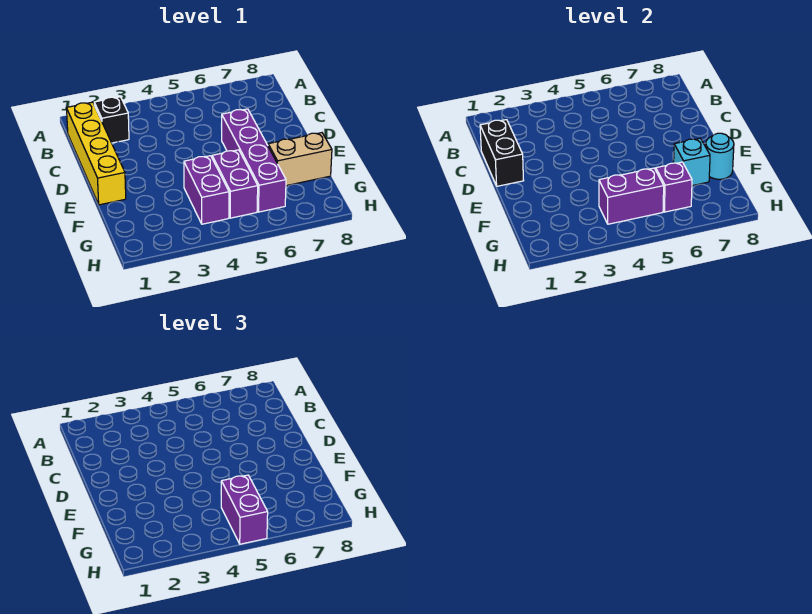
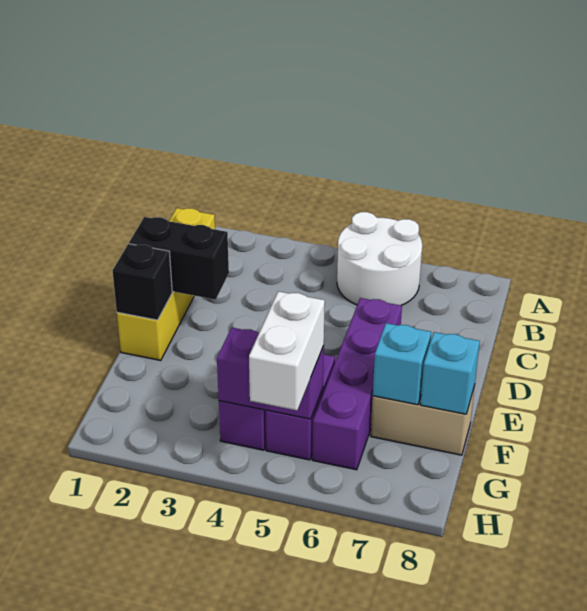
none -> white 2x2 round brick [337,212,422,305]
black 1x1 brick [94,97,129,143] -> black 1x1 brick moved to [112,244,172,320]
black 1x2 brick [480,120,524,186] -> black 1x2 brick turned to [129,217,229,300]
cyan 1x1 round brick [706,133,734,179] -> cyan 1x1 brick [420,332,480,414]
purple 1x2 brick [221,475,268,544] -> white 1x2 brick [249,291,325,411]
purple 1x1 brick [655,162,692,212] -> none

